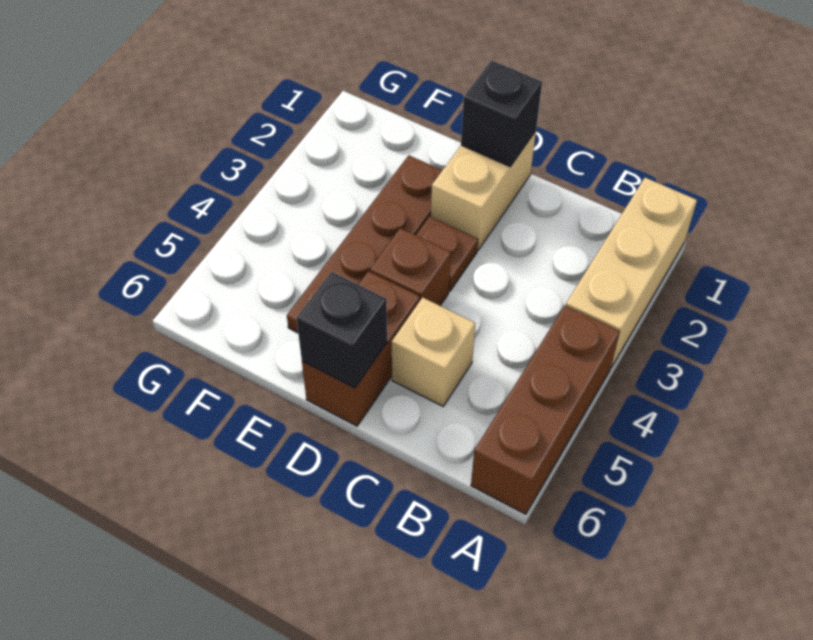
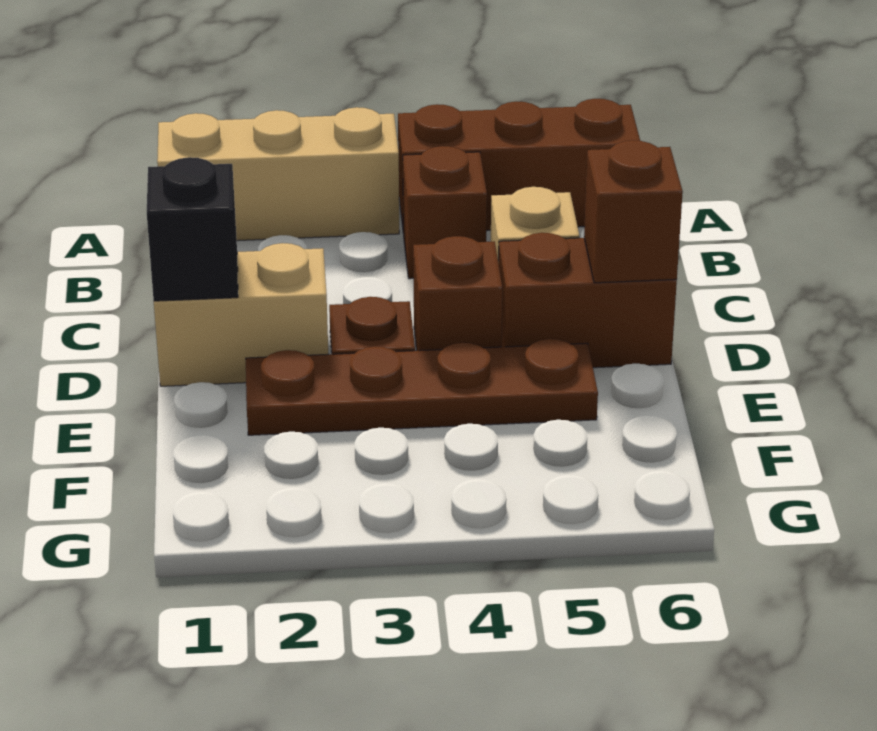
none -> brown 1x1 brick [403,146,487,279]
black 1x1 brick [297,272,387,388] -> brown 1x1 brick [584,140,683,283]

